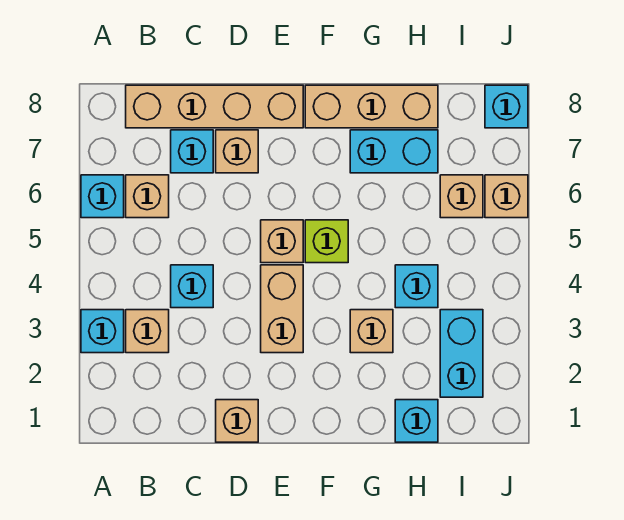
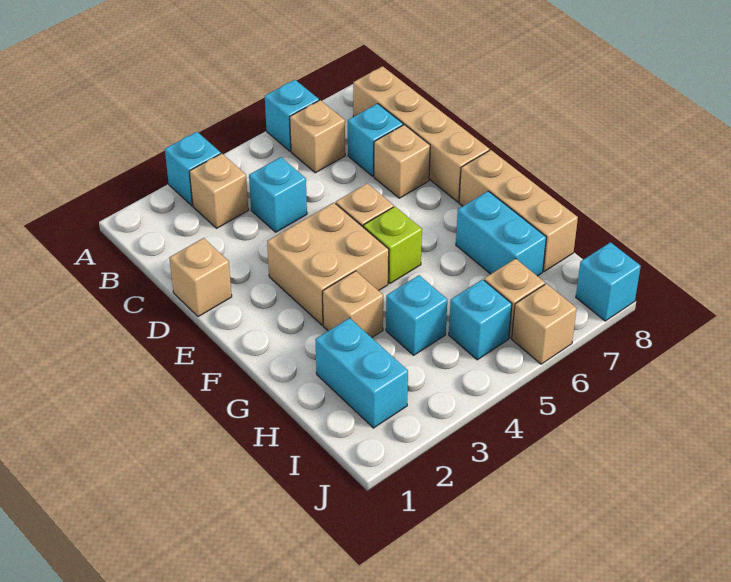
tan 1x2 brick [261,265,303,353] -> tan 2x2 brick [267,203,389,325]
cyan 1x1 brick [395,400,438,442] -> cyan 1x1 brick moved to [449,279,512,360]
cyan 1x2 brick [440,310,483,397] -> cyan 1x2 brick turned to [315,318,408,428]

